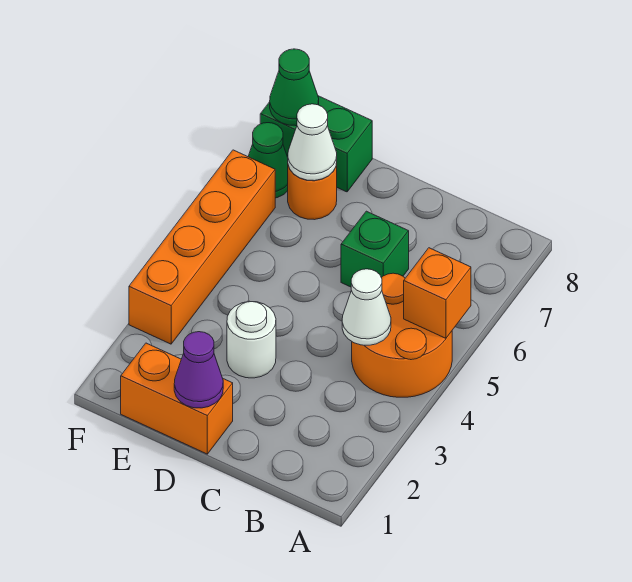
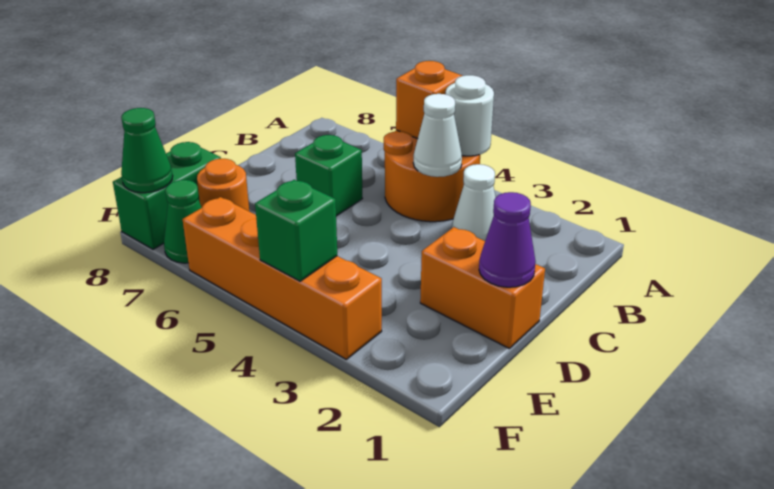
orange 1x2 brick [121,343,233,454] -> orange 1x2 brick turned to [420,227,545,348]
white 1x1 round brick [227,301,276,378] -> white 1x1 round brick moved to [446,75,494,156]
white 1x1 cone [288,104,337,181] -> white 1x1 cone moved to [452,164,496,241]
none -> green 1x1 brick [255,180,337,281]

